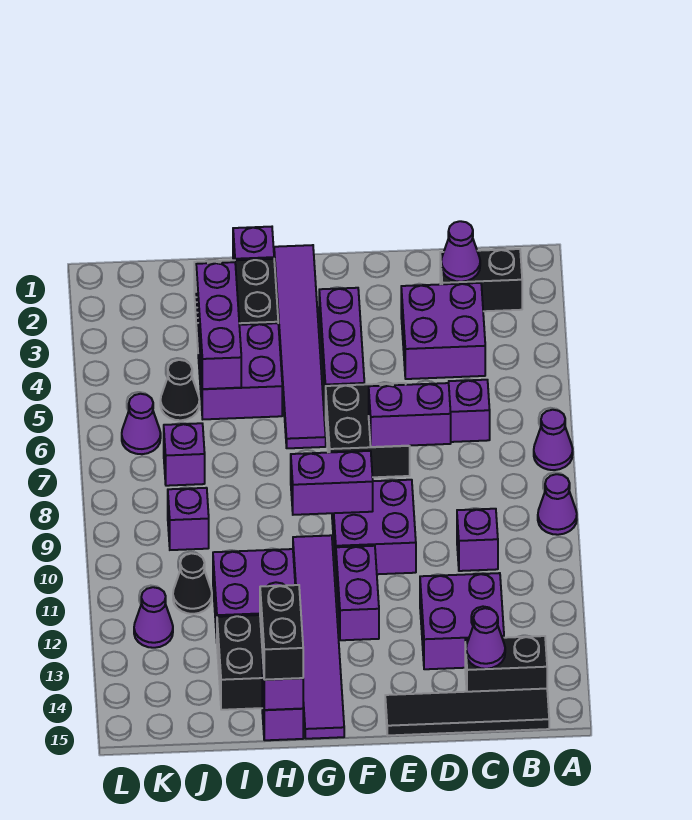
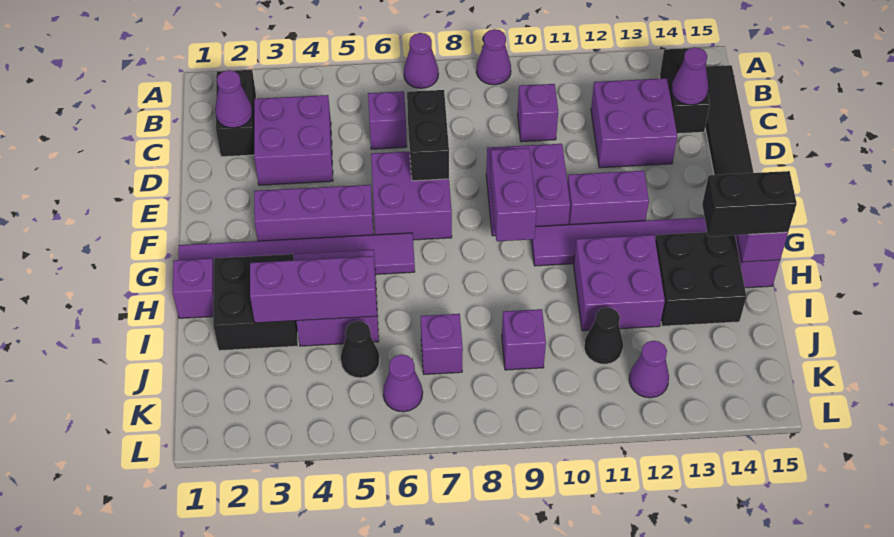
purple 1x2 brick [369,383,451,447] -> black 1x2 brick [407,90,449,181]
black 2x2 brick [326,383,410,477] -> purple 2x2 brick [371,151,452,240]

